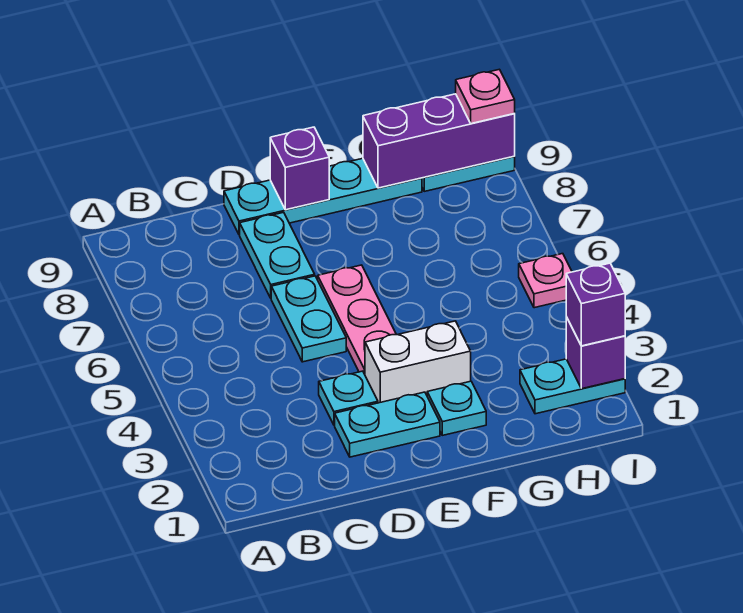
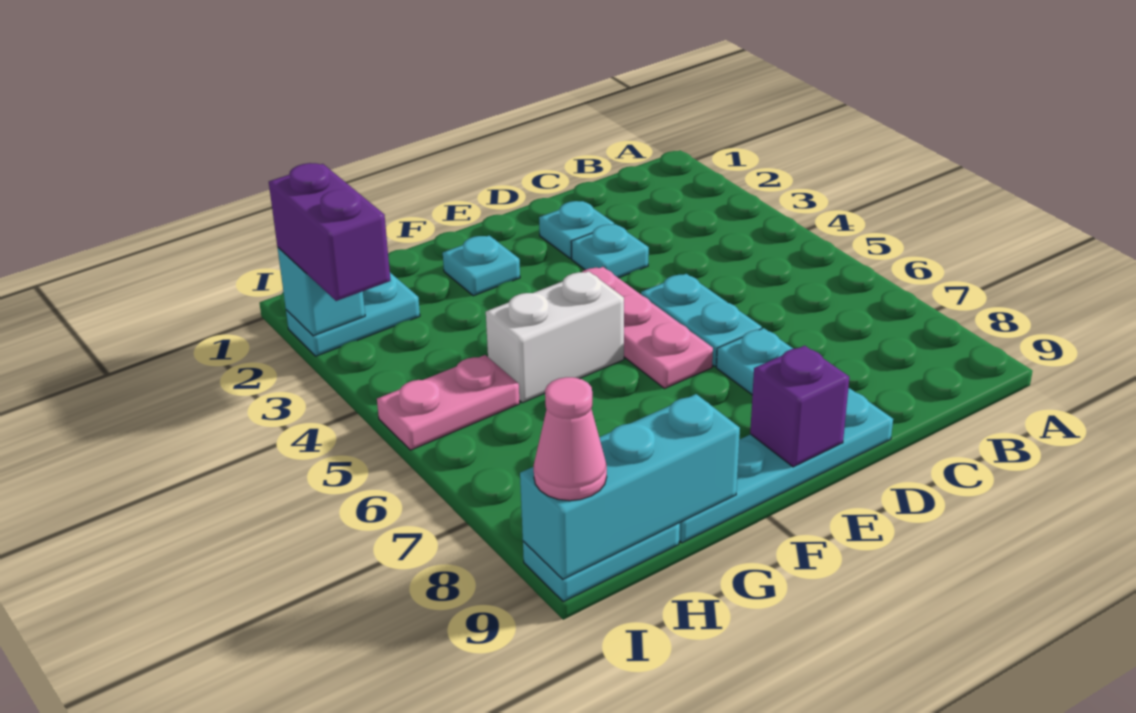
cyan 1x2 plate [335,392,440,457] -> cyan 1x1 plate [539,201,614,258]
white 1x2 brick [365,321,471,403] -> white 1x2 brick moved to [486,271,624,403]
purple 1x3 brick [363,94,515,188] -> cyan 1x3 brick [520,394,740,579]
purple 1x1 brick [566,317,625,389] -> cyan 1x1 brick [278,248,365,336]
purple 1x1 brick [566,263,625,346] -> purple 1x2 brick [269,163,391,301]
pink 1x1 plate [519,254,572,308] -> pink 1x2 plate [377,355,520,450]
pink 1x1 plate [456,69,515,124] -> pink 1x1 cone [534,377,607,501]

